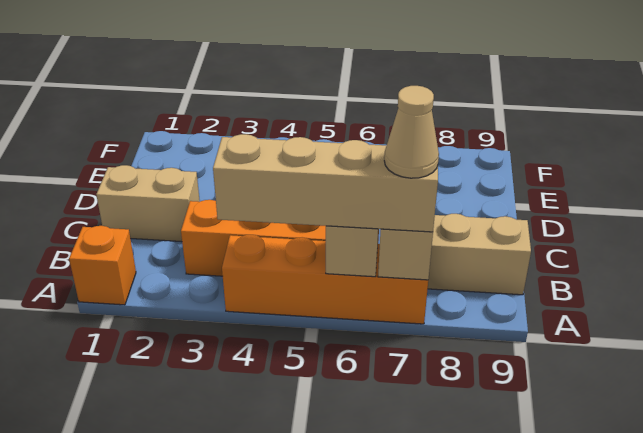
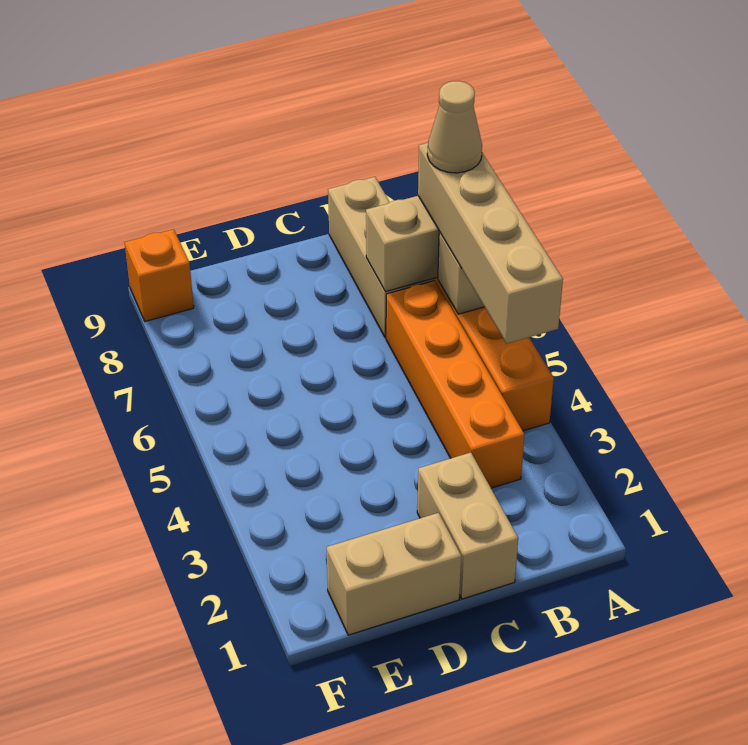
orange 1x1 brick [69,226,136,305] -> orange 1x1 brick moved to [124,229,194,321]
none -> tan 1x2 brick [327,513,461,635]

